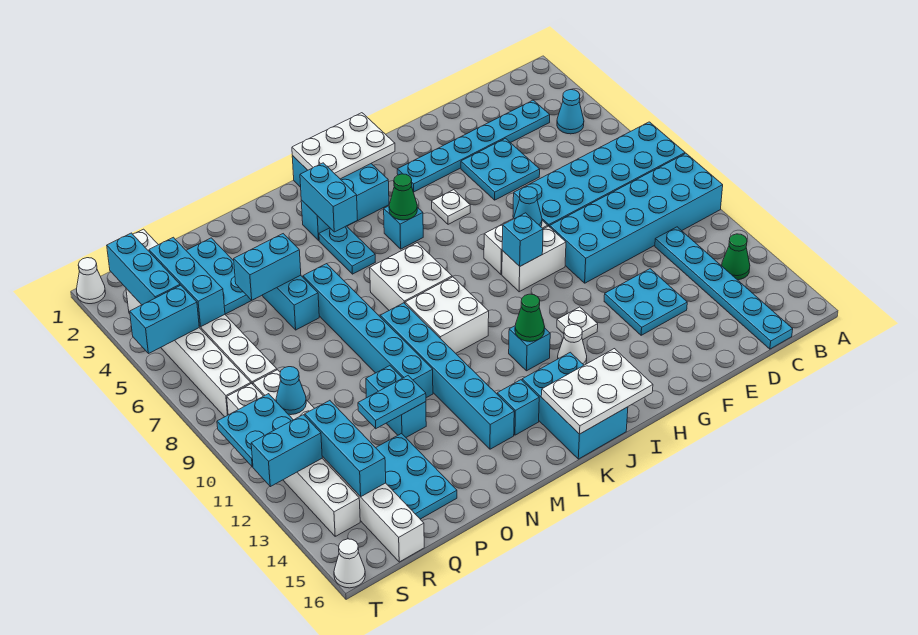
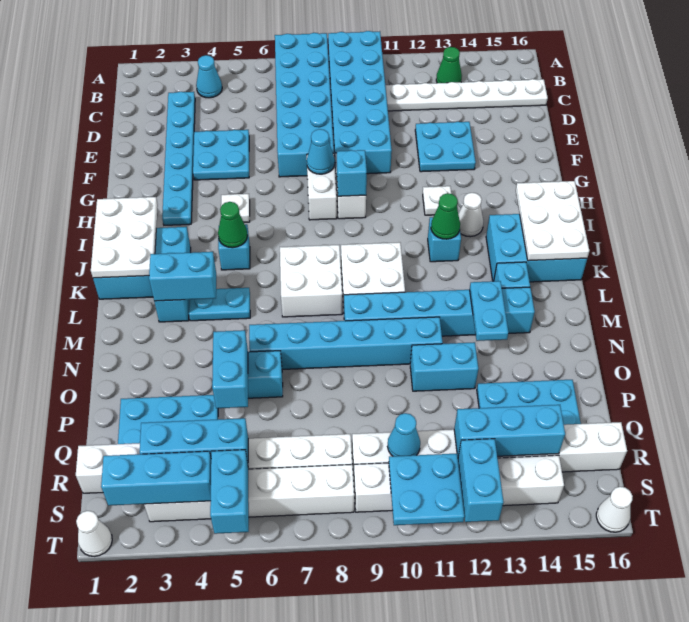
cyan 1x6 plate [655,227,793,349] -> white 1x6 plate [385,79,548,111]
cyan 1x2 plate [358,376,426,429] -> cyan 1x2 plate moved to [470,281,509,341]

